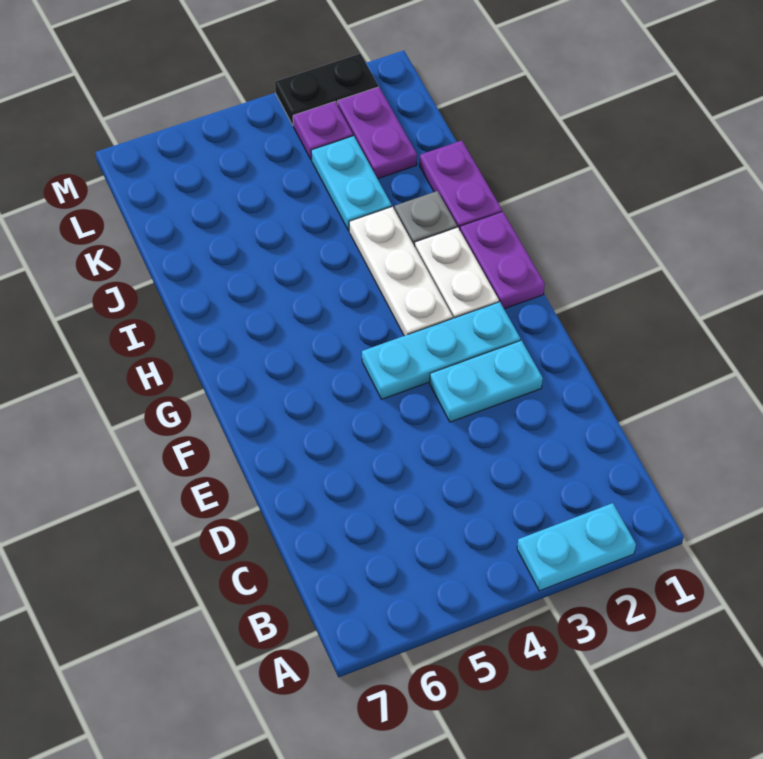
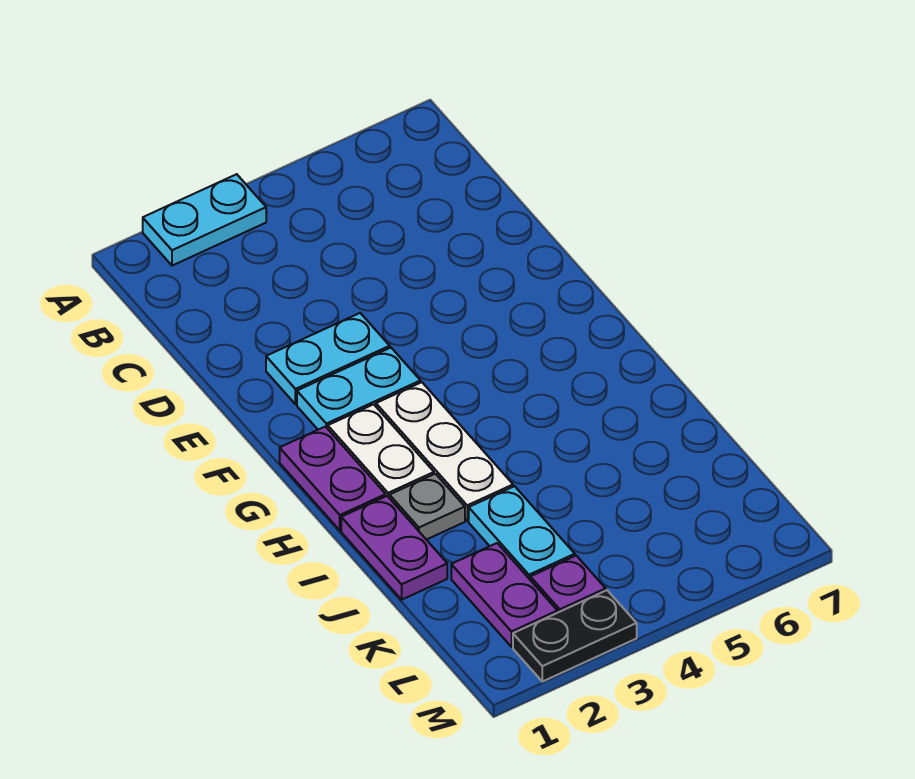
cyan 1x3 plate [362,302,520,399] -> cyan 1x2 plate [297,348,421,430]

